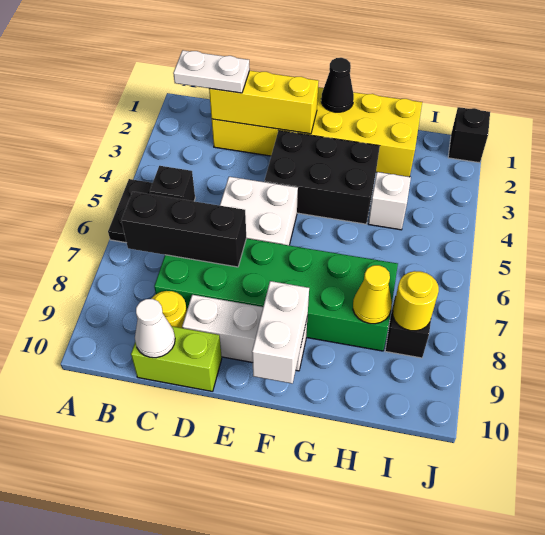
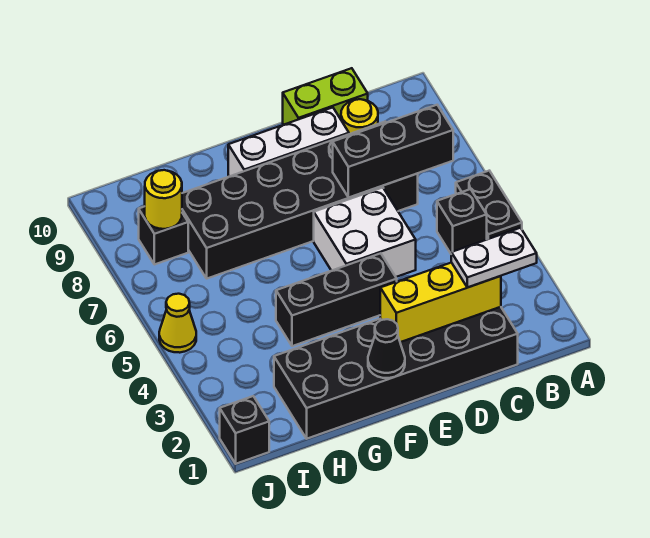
yellow 2x6 brick [212,87,422,177] -> black 2x6 brick [274,307,518,439]
green 2x6 brick [154,238,398,351] -> black 2x6 brick [182,122,418,279]
white 1x1 cone [135,299,175,358] -> none
black 2x3 brick [264,131,380,224] -> black 1x3 brick [276,253,397,346]
white 1x2 brick [252,281,309,384] -> none
white 1x1 brick [368,172,411,230] -> none
yellow 1x1 cone [353,265,392,324] -> yellow 1x1 cone moved to [159,294,196,353]

